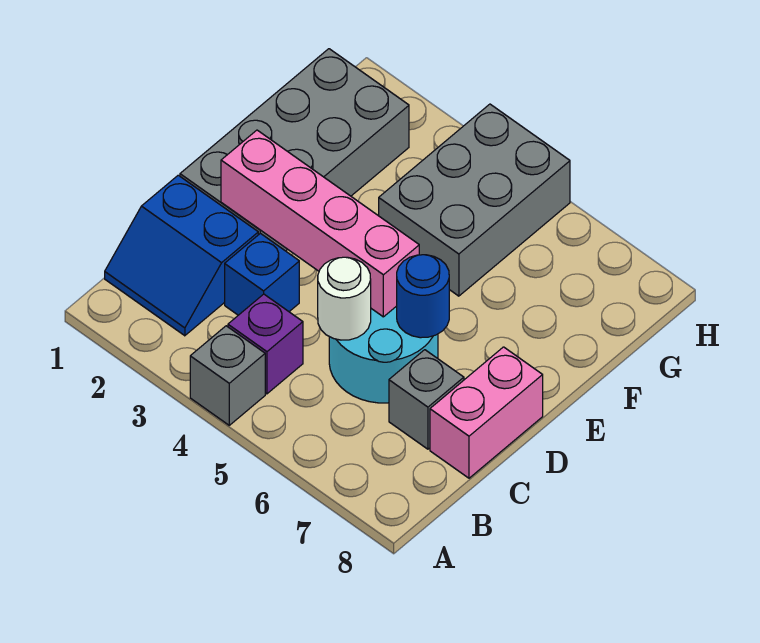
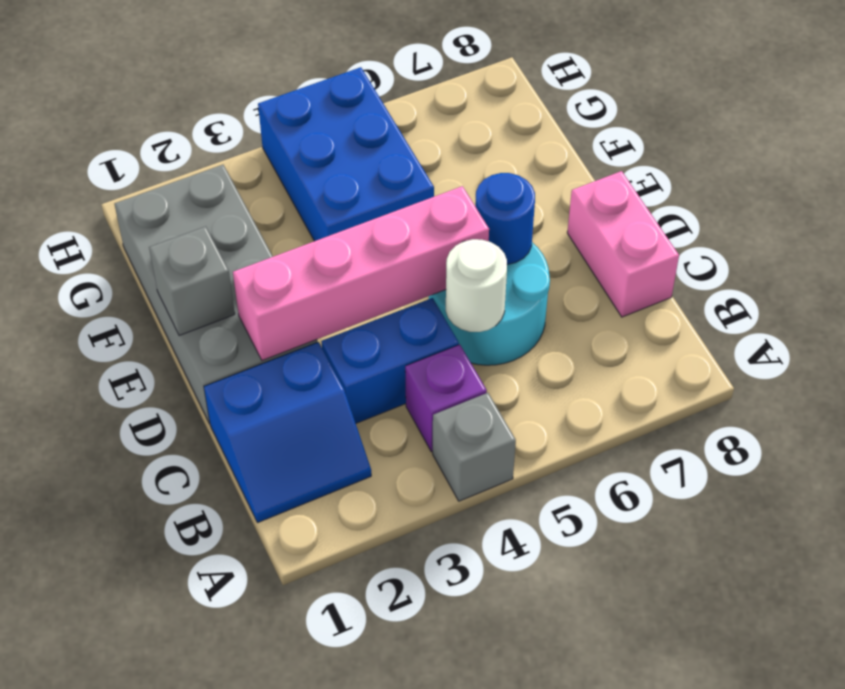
blue 1x1 brick [225,233,299,315] -> blue 1x2 brick [321,298,459,423]
grey 1x1 brick [389,350,464,449] -> grey 1x1 brick moved to [149,226,235,336]
grey 2x3 brick [379,104,570,296] -> blue 2x3 brick [258,67,434,241]

